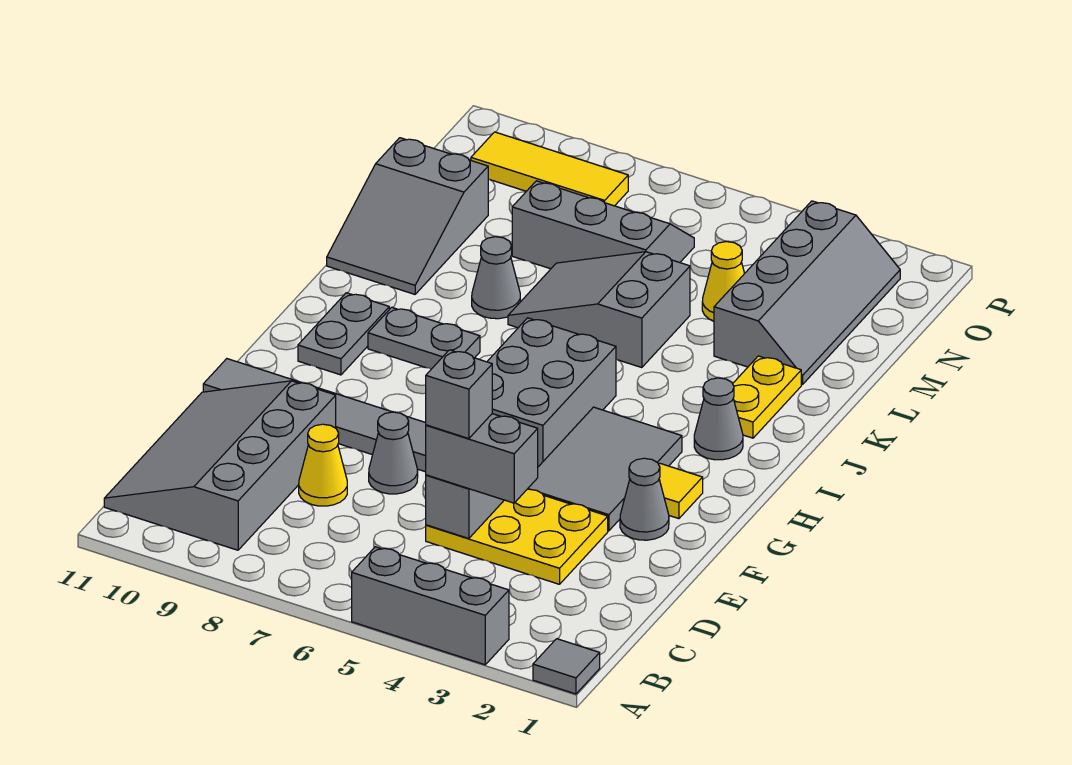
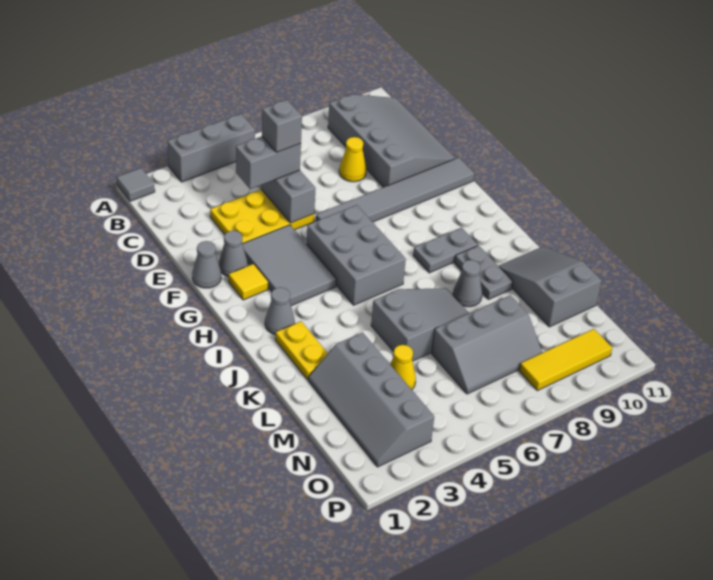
grey 1x1 cone [369,412,418,494] -> grey 1x1 cone moved to [192,241,221,288]
grey 1x2 plate [298,293,389,375] -> grey 1x2 plate moved to [455,245,513,299]

